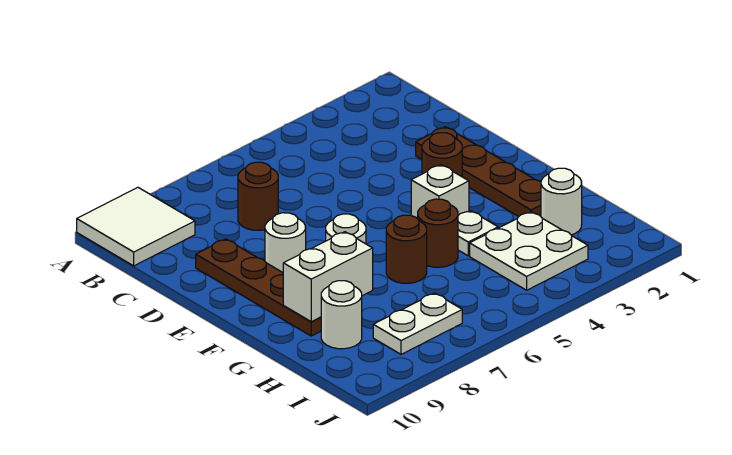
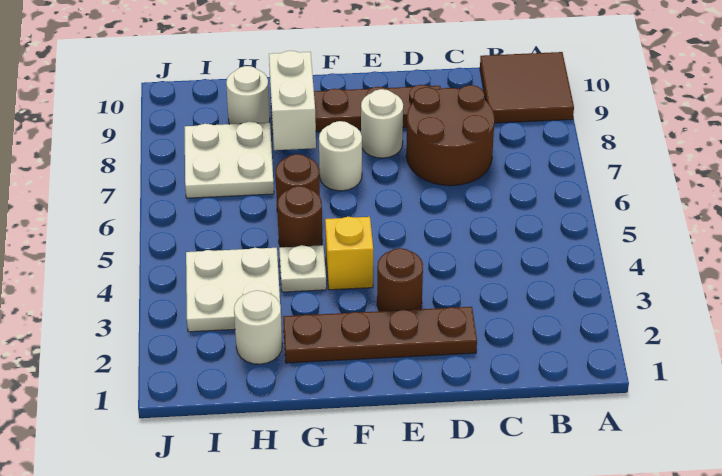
white 2x2 tile [77,187,195,266] -> brown 2x2 tile [480,52,574,123]
brown 1x1 round brick [238,162,278,230] -> brown 2x2 round brick [406,85,495,186]
white 1x1 brick [411,165,469,219] -> yellow 1x1 brick [325,217,373,290]
white 1x2 plate [373,293,462,354] -> white 2x2 plate [185,122,274,198]

